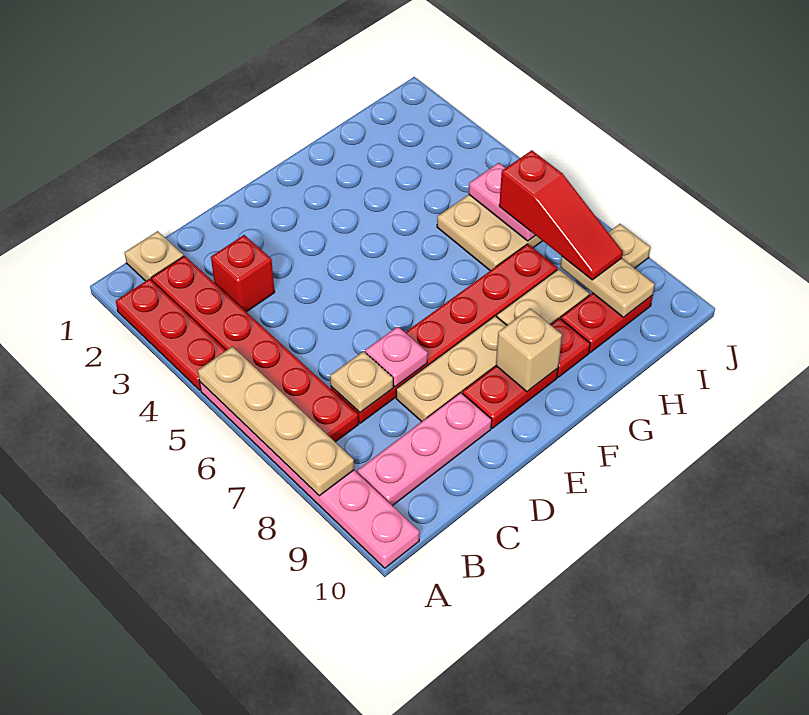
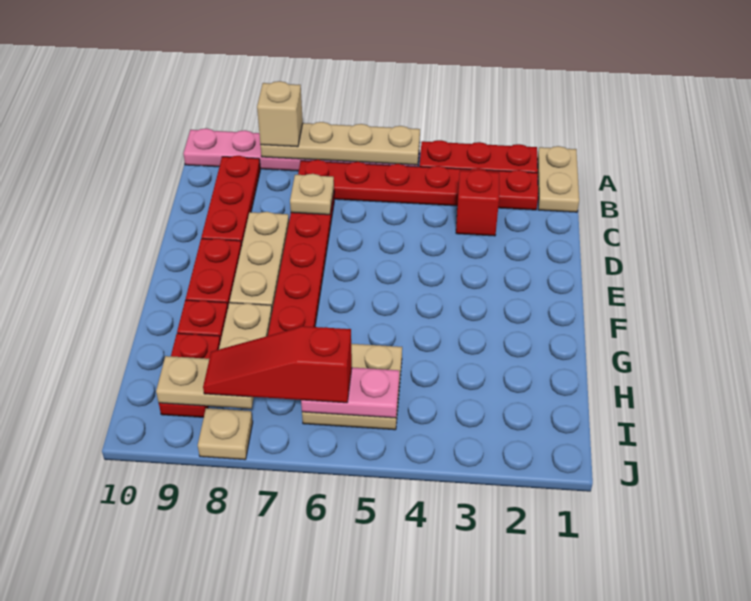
tan 1x1 plate [125,231,184,281] -> tan 1x2 plate [537,146,579,212]
pink 1x3 plate [357,392,492,506] -> red 1x3 plate [201,156,260,246]
pink 1x1 plate [365,327,428,387] -> none
tan 1x1 brick [496,308,562,392] -> tan 1x1 brick moved to [257,81,303,147]

